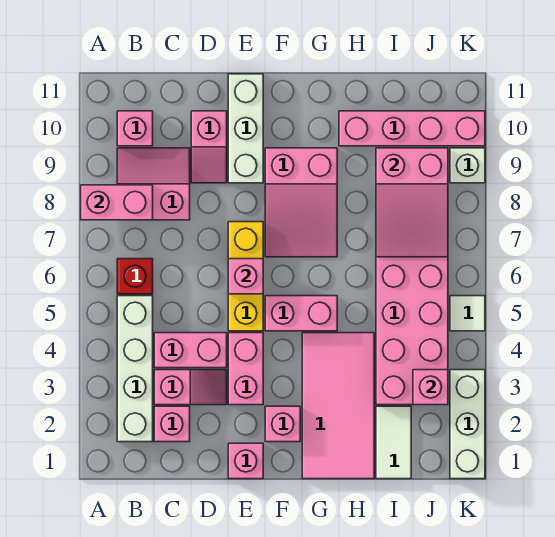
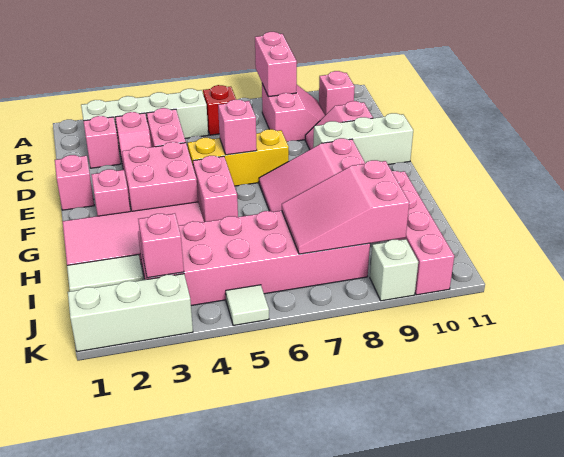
pink 1x2 brick [228,333,263,405] -> pink 2x2 brick [122,142,198,211]

